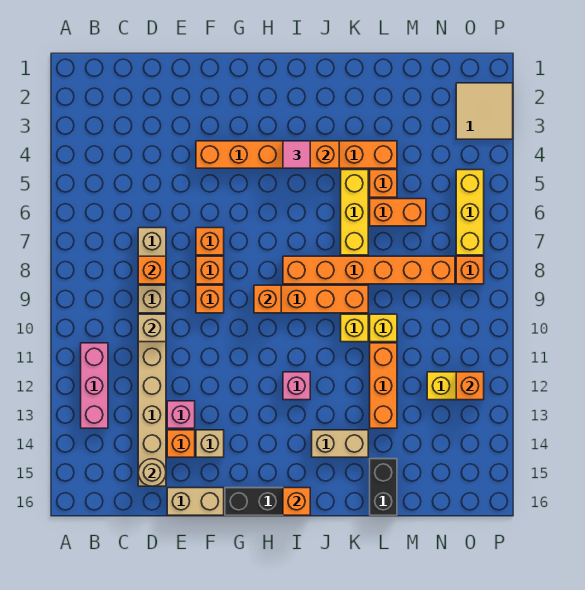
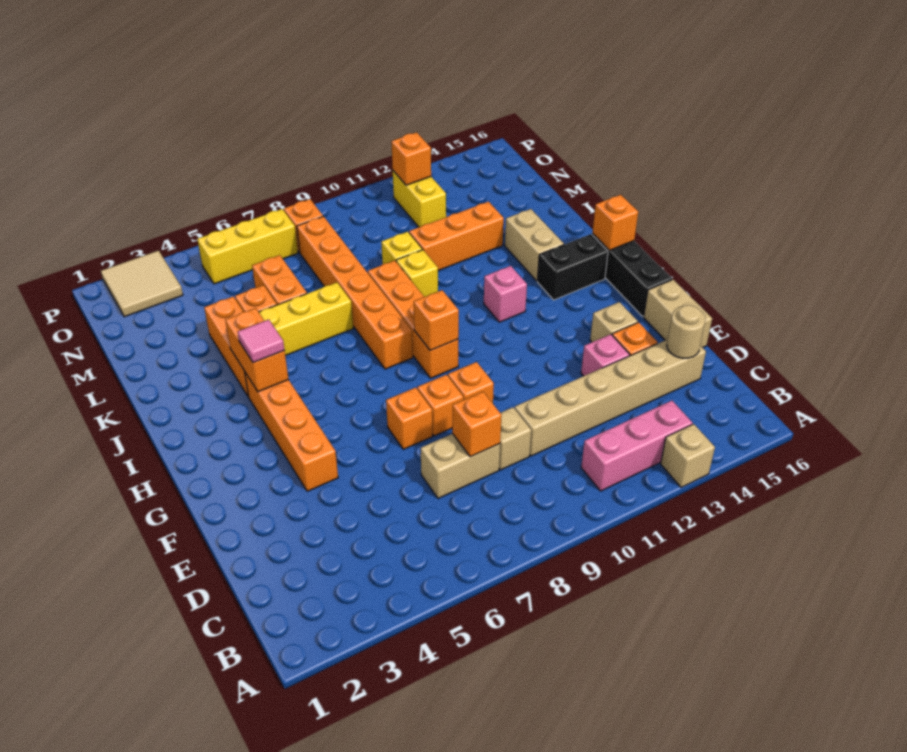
tan 1x1 brick [138,314,166,342] -> tan 1x1 brick moved to [661,424,715,487]
black 1x2 brick [370,459,397,515] -> black 1x2 brick moved to [537,234,608,300]

